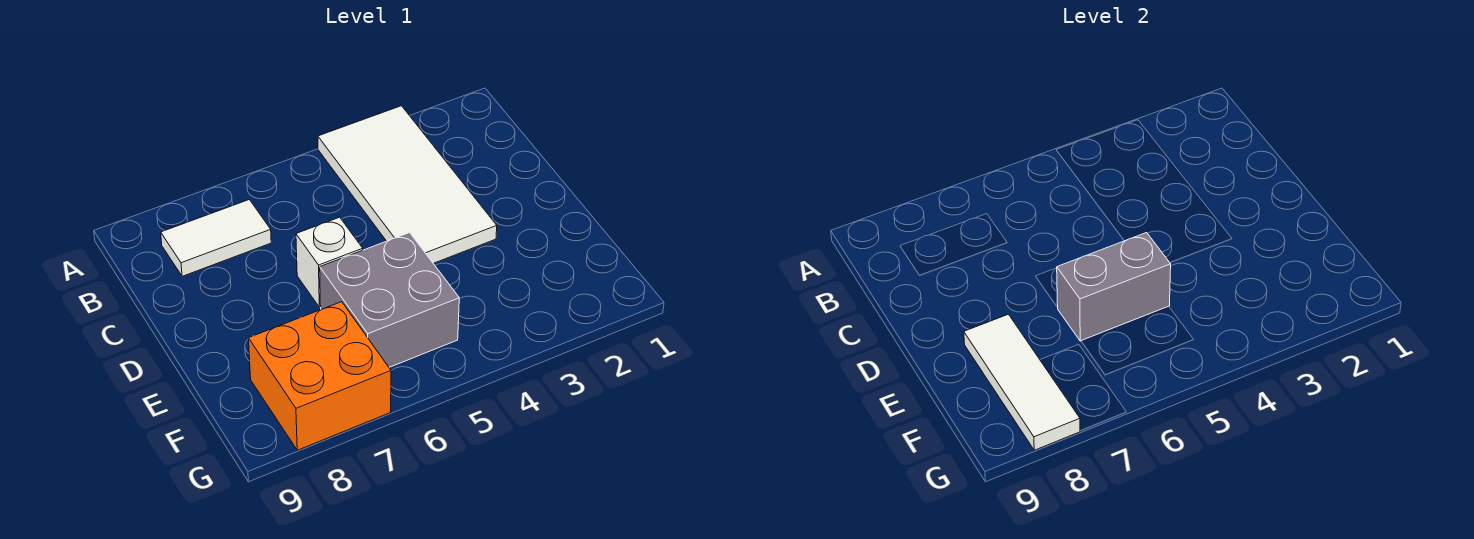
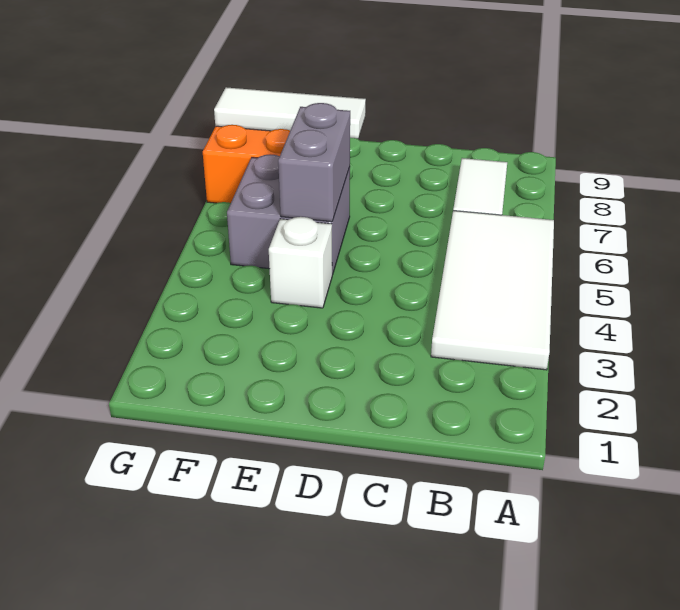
white 2x4 tile [318,106,497,263] -> white 2x4 tile turned to [431,211,554,370]
white 1x1 brick [296,217,363,307] -> white 1x1 brick moved to [269,217,332,308]

